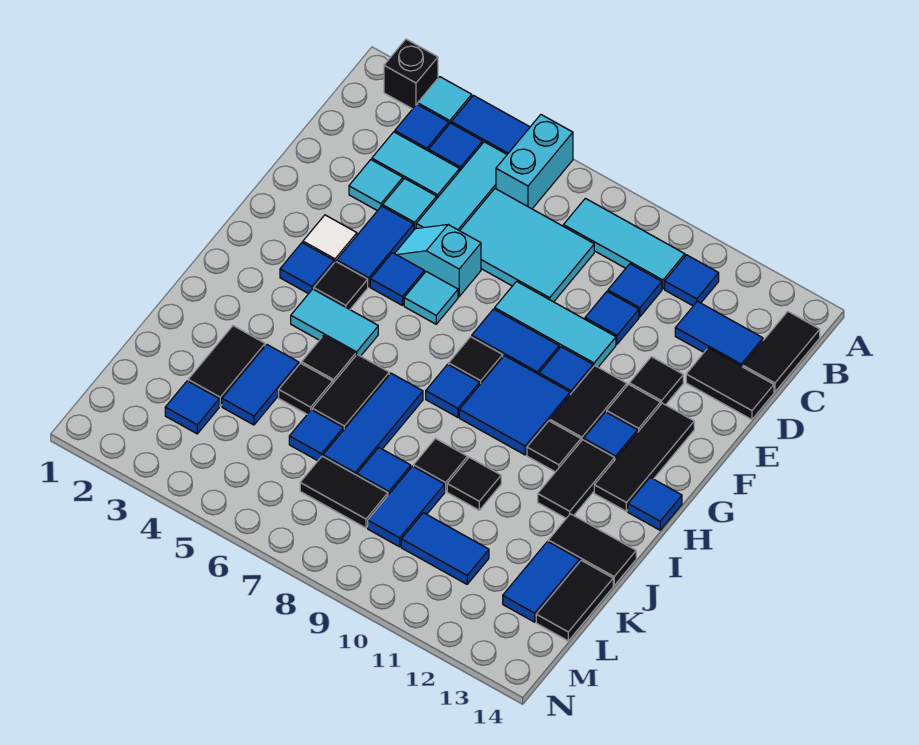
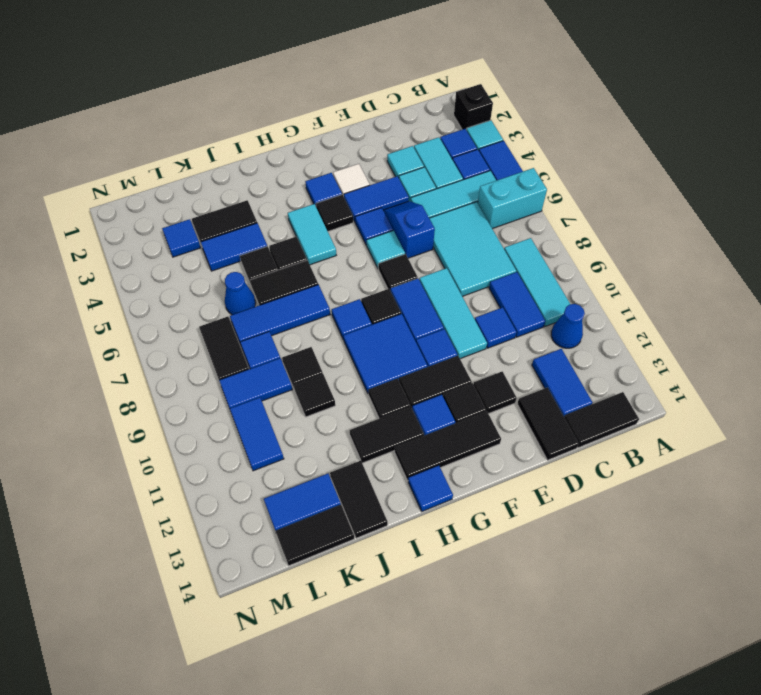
blue 1x1 tile [665,255,719,306] -> blue 1x1 cone [551,304,585,348]
blue 1x1 tile [608,264,662,317] -> blue 1x2 tile [489,272,545,337]
cyan 1x2 slope [395,225,481,297] -> blue 1x2 slope [383,201,435,258]
none -> black 1x1 tile [378,254,418,291]
blue 1x1 tile [289,410,343,461] -> blue 1x1 cone [225,272,256,315]

